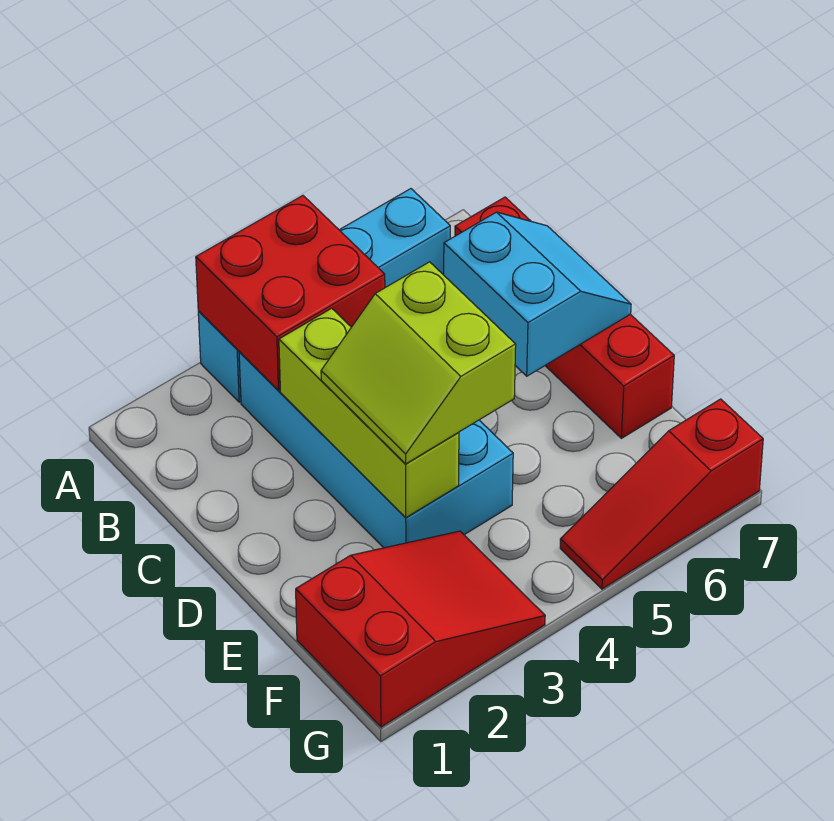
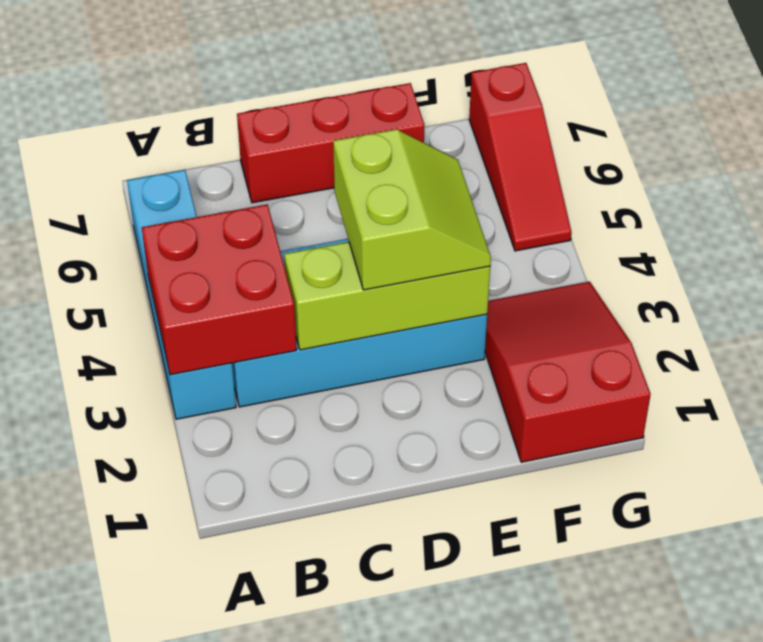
red 1x4 brick [455,197,674,438] -> red 1x3 brick [237,83,424,203]
cyan 2x2 slope [444,212,631,376] -> none
lime 2x2 slope [321,262,516,464] -> lime 2x2 slope turned to [333,129,491,290]

